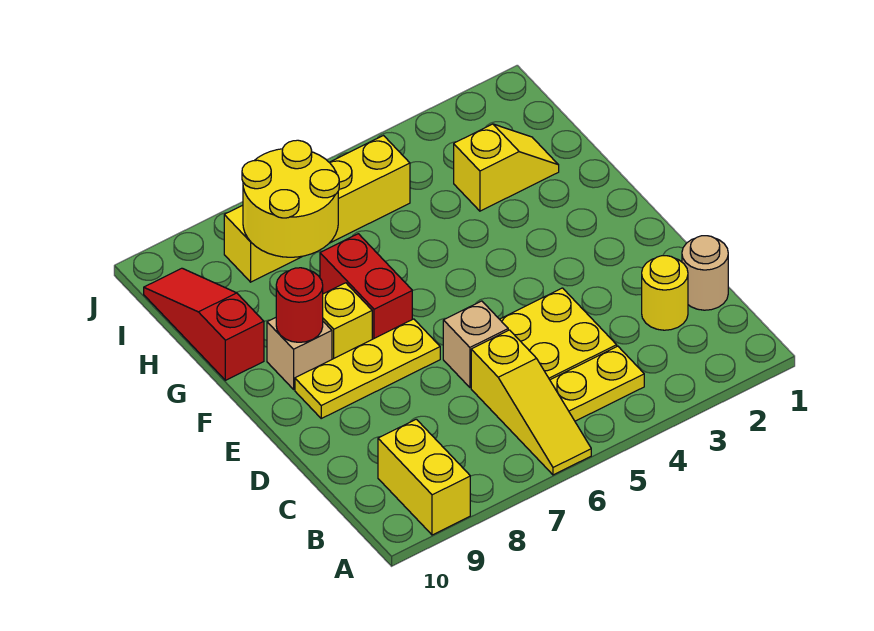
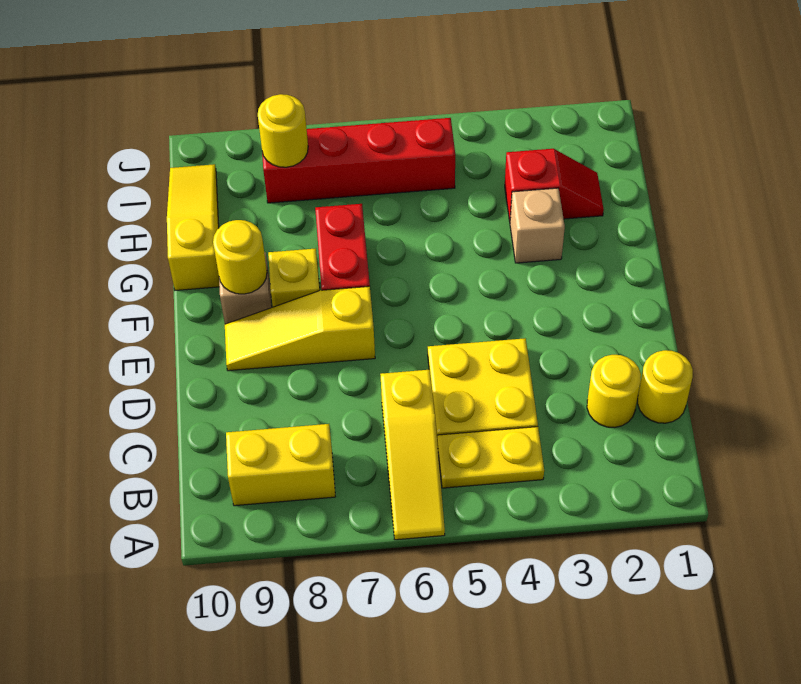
yellow 1x2 brick [378,419,470,535] -> yellow 1x2 brick turned to [226,424,335,506]
tan 1x1 round brick [682,236,728,310] -> yellow 1x1 round brick [638,350,693,423]
tan 1x1 brick [443,301,508,388] -> tan 1x1 brick moved to [510,188,565,263]
yellow 1x3 plate [295,319,440,418] -> yellow 1x3 slope [225,286,375,371]
red 1x1 round brick [276,268,323,342] -> yellow 1x1 round brick [213,220,267,294]
red 1x3 slope [144,268,264,380] -> yellow 1x3 slope [167,164,219,290]
yellow 1x2 slope [454,124,559,211] -> red 1x2 slope [505,149,604,221]
yellow 2x2 round brick [242,140,339,257] -> yellow 1x1 round brick [258,94,308,167]
yellow 1x4 brick [224,136,410,282] -> red 1x4 brick [262,118,455,203]

